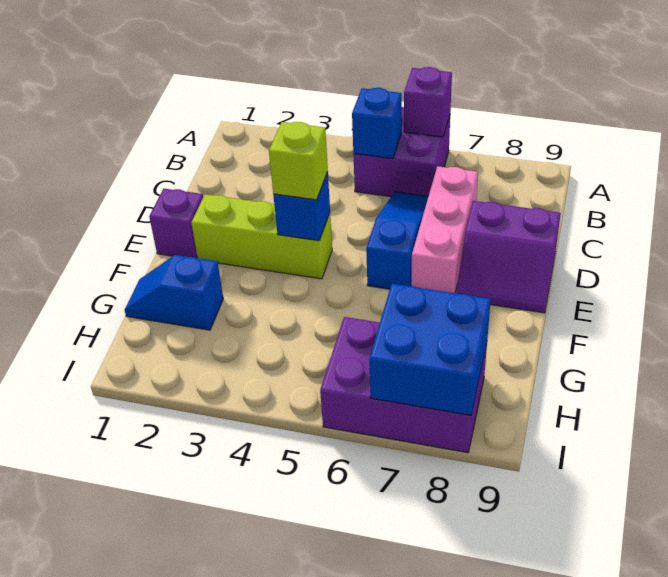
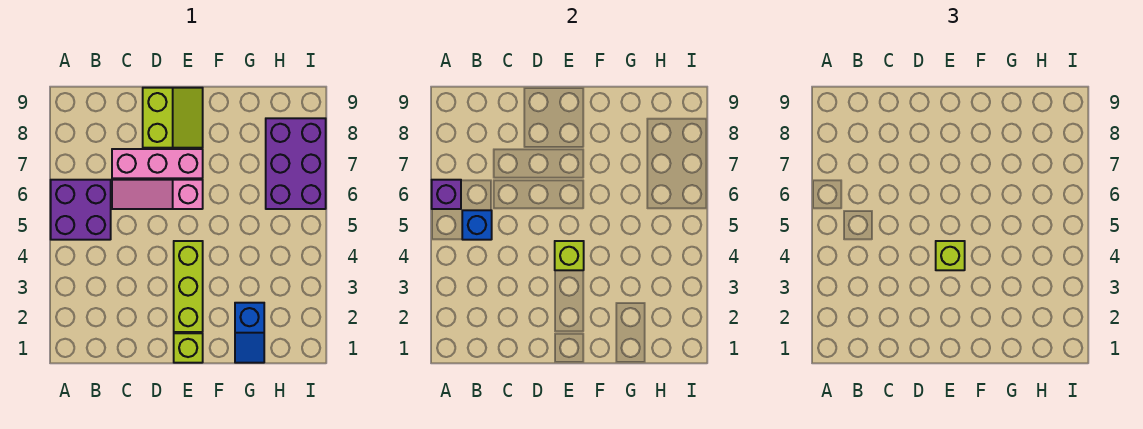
blue 1x3 slope [366,192,428,289] -> pink 1x3 slope [112,180,203,209]
purple 2x2 slope [456,201,561,313] -> lime 2x2 slope [143,88,203,148]
purple 1x1 brick [149,189,203,258] -> lime 1x1 brick [174,333,203,363]
blue 1x1 brick [273,172,330,241] -> lime 1x1 brick [555,241,584,270]
blue 2x2 brick [369,284,491,415] -> none

